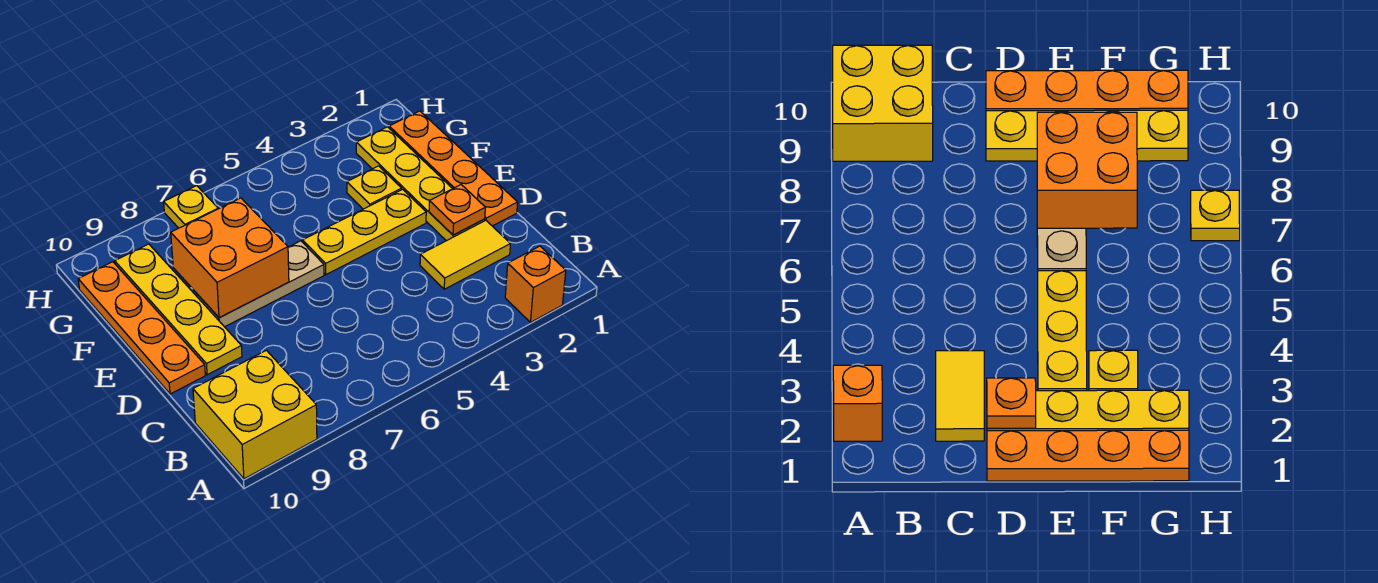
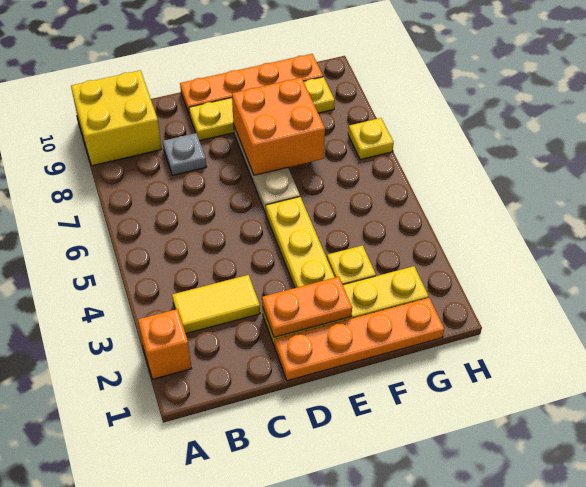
yellow 1x2 tile [420,220,510,289] -> yellow 1x2 tile turned to [172,275,260,334]
none -> grey 1x1 plate [163,133,206,175]
orange 1x1 plate [429,185,485,235] -> orange 1x2 plate [262,277,352,337]

